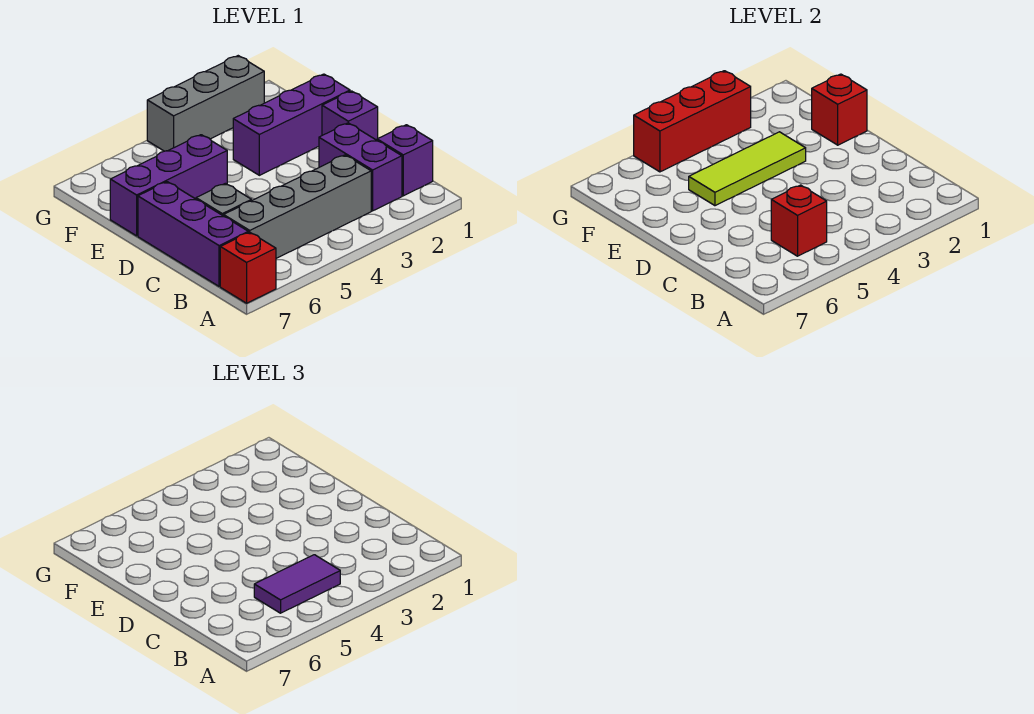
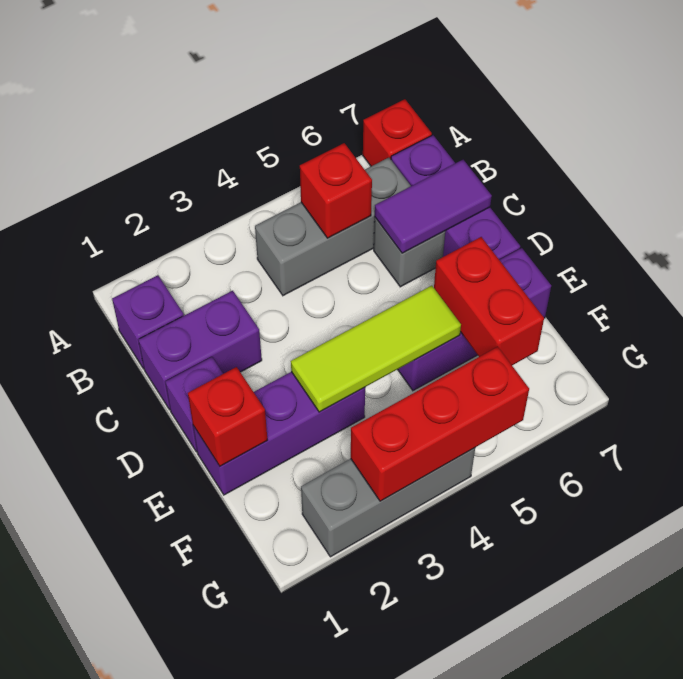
purple 1x2 brick [319,123,402,211] -> purple 1x2 brick turned to [138,291,262,410]
grey 1x4 brick [224,155,371,258] -> grey 1x3 brick [255,158,411,296]
purple 1x2 tile [254,555,340,613] -> purple 1x2 tile moved to [375,160,492,253]
none -> red 1x2 brick [434,237,544,365]

